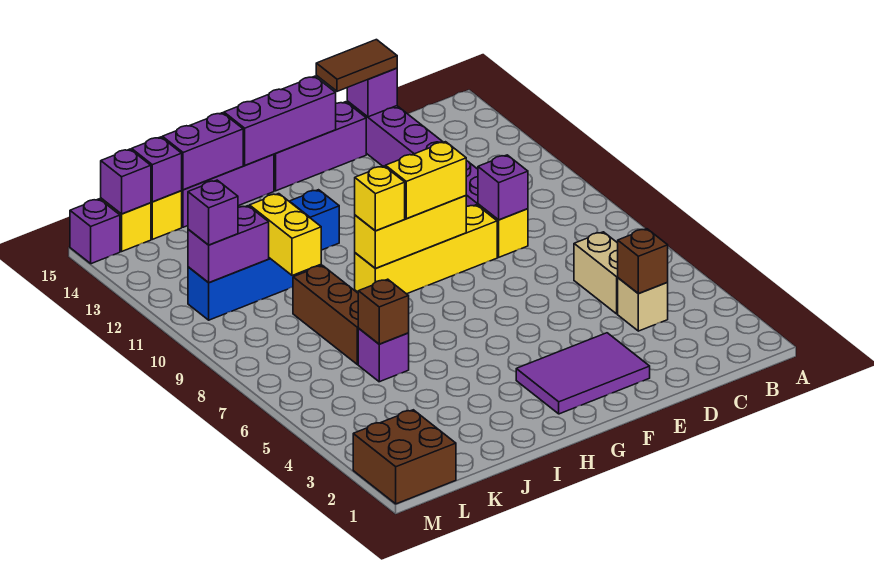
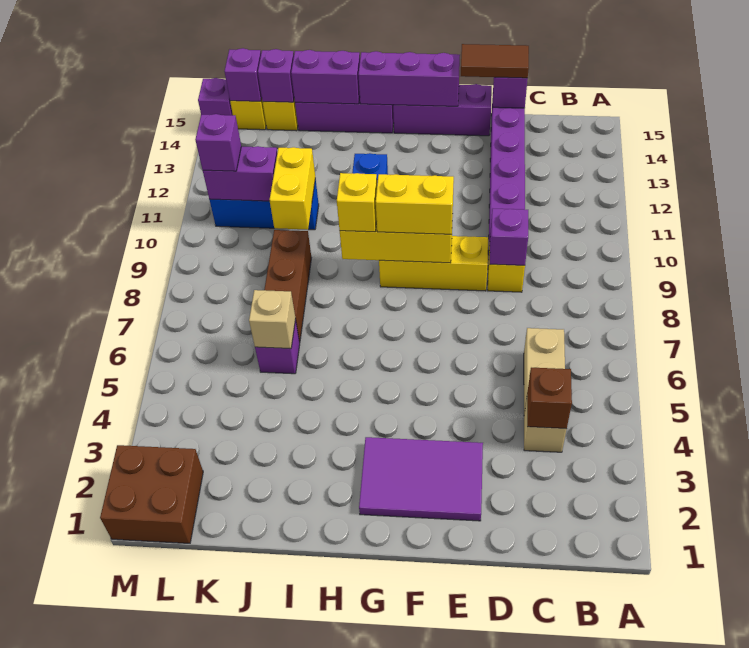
yellow 1x4 brick [355,205,497,294] -> yellow 1x3 brick [379,236,488,291]
brown 1x1 brick [358,279,409,344] -> tan 1x1 brick [249,290,296,349]

